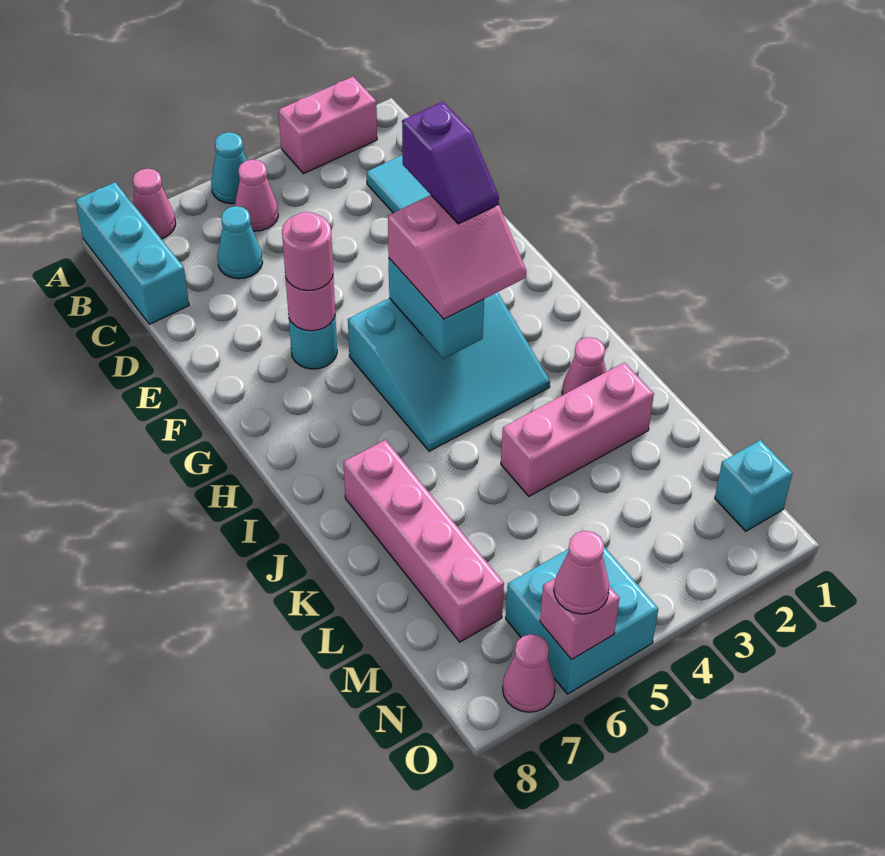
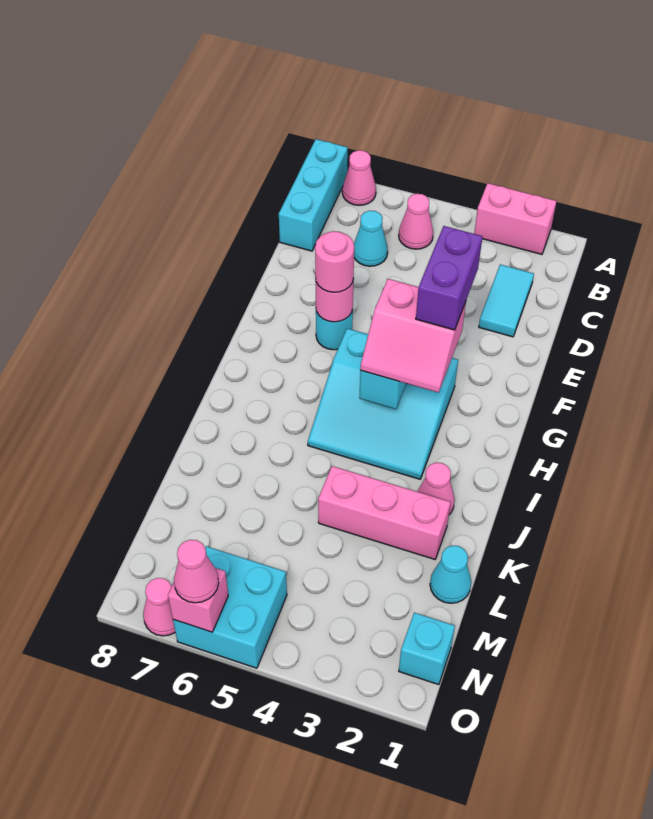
cyan 1x1 cone [211,132,247,204] -> cyan 1x1 cone moved to [430,546,471,603]
purple 1x2 slope [402,102,499,224] -> purple 1x2 brick [416,226,483,330]
pink 1x4 brick [344,440,504,642] -> none

